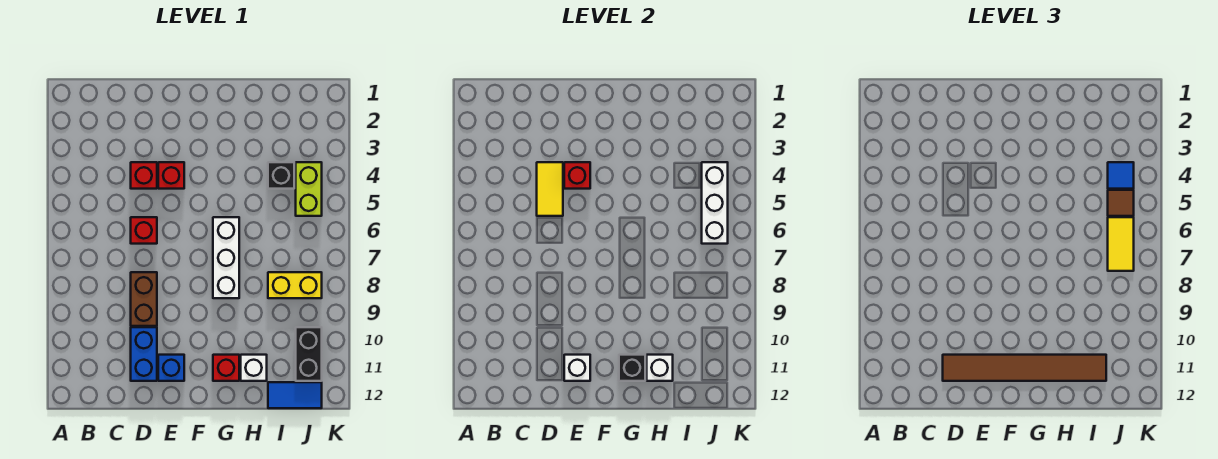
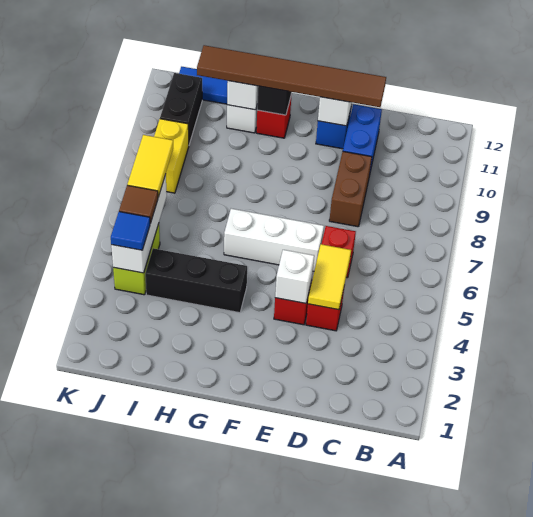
red 1x1 brick [564,162,590,189] -> white 1x1 brick [275,250,314,303]
white 1x3 brick [213,217,239,298] -> white 1x3 brick turned to [224,209,324,271]
black 1x1 brick [268,162,294,189] -> black 1x3 brick [145,248,247,313]
yellow 1x2 brick [268,272,322,298] -> yellow 1x2 brick turned to [154,119,189,193]

